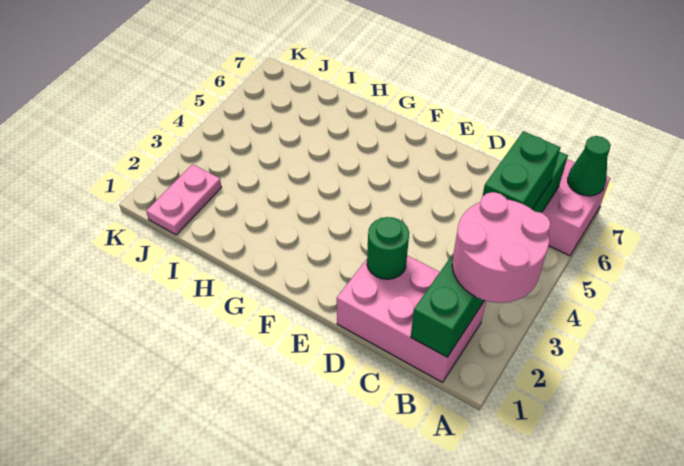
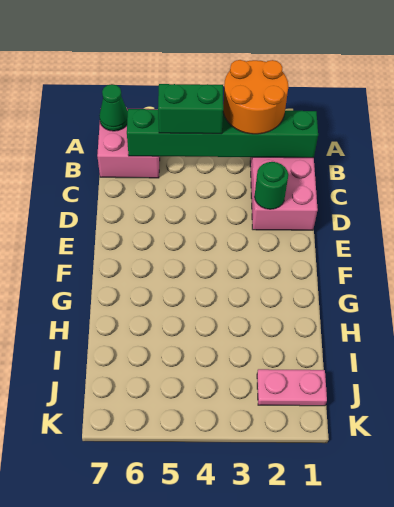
pink 2x2 round brick [452,192,551,303] -> orange 2x2 round brick [223,60,288,134]

